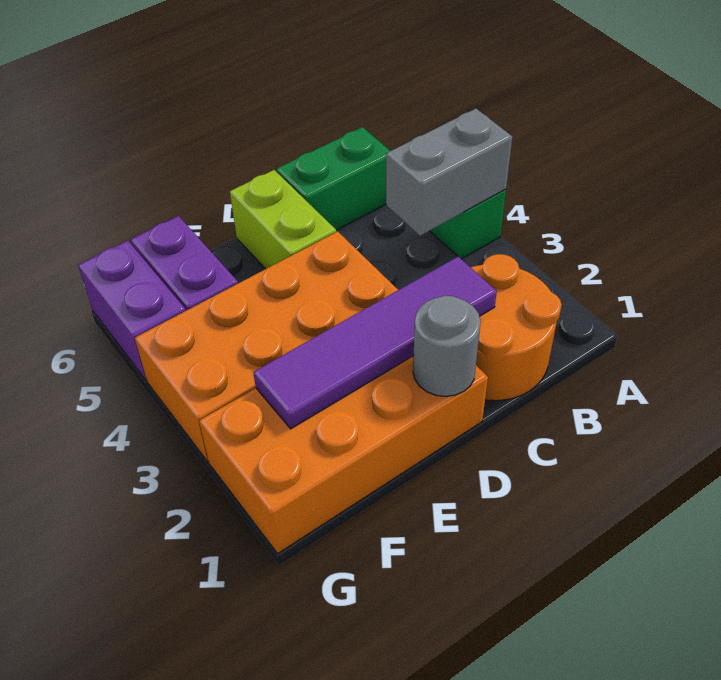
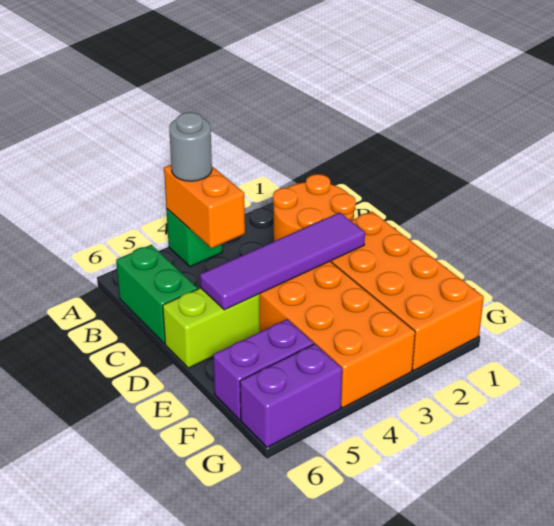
grey 1x2 brick [386,109,512,236] -> orange 1x2 brick [164,165,245,248]
purple 1x4 tile [253,257,497,429] -> purple 1x4 tile turned to [200,213,365,310]
grey 1x1 round brick [413,296,481,396] -> grey 1x1 round brick moved to [169,112,212,181]

